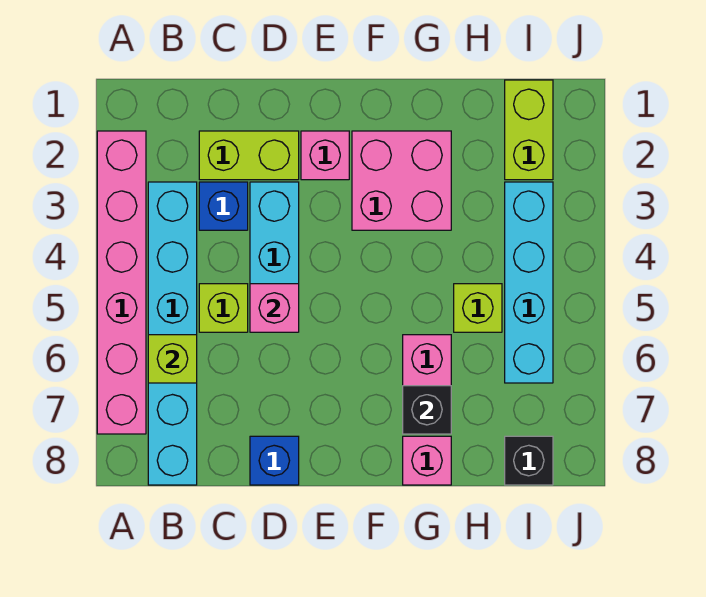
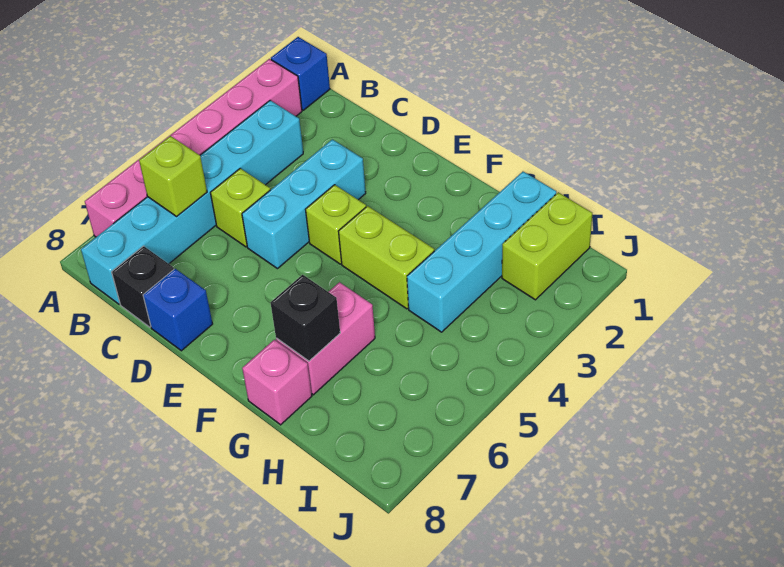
lime 1x2 brick [199,131,299,180] -> lime 1x2 brick moved to [338,206,434,309]
blue 1x1 brick [199,182,248,230] -> blue 1x1 brick moved to [271,37,330,110]
pink 1x1 brick [250,284,299,332] -> none
pink 1x1 brick [301,131,349,180] -> none
pink 2x2 brick [352,131,451,230] -> none
lime 1x1 brick [454,284,502,332] -> lime 1x1 brick moved to [305,185,366,264]
cyan 1x4 brick [505,182,553,383] -> cyan 1x4 brick moved to [407,172,556,332]
black 1x1 brick [505,436,553,485] -> black 1x1 brick moved to [112,246,174,327]

